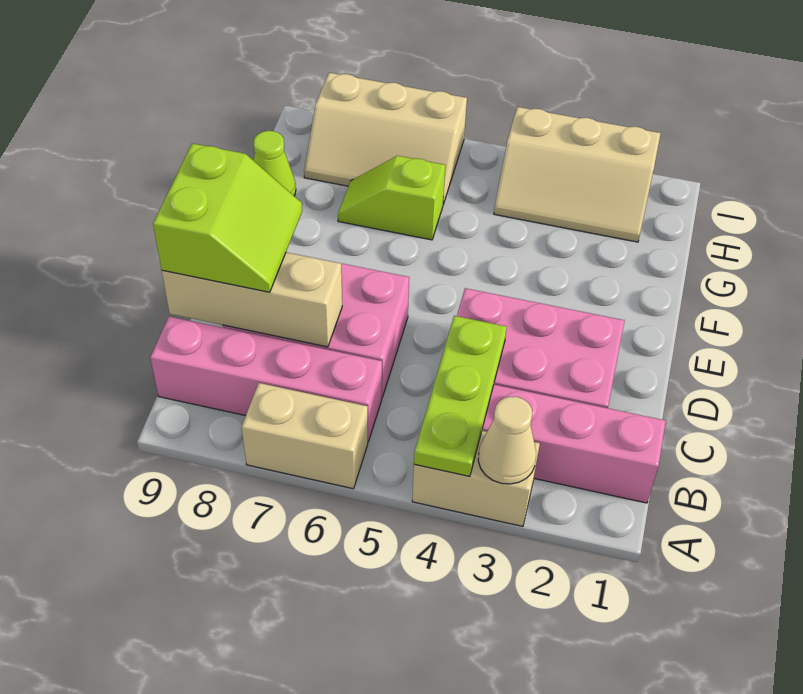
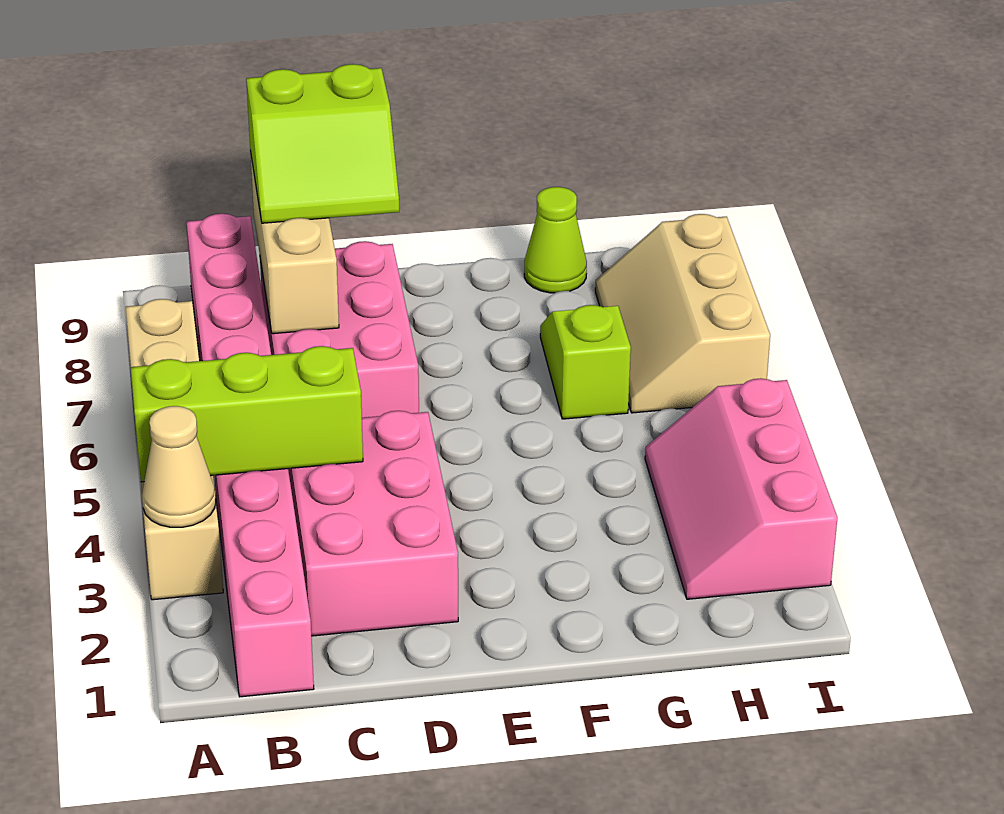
lime 1x3 plate [414,316,507,476] -> lime 1x3 brick [131,346,363,482]
tan 2x3 slope [494,107,661,242] -> pink 2x3 slope [645,378,838,599]

